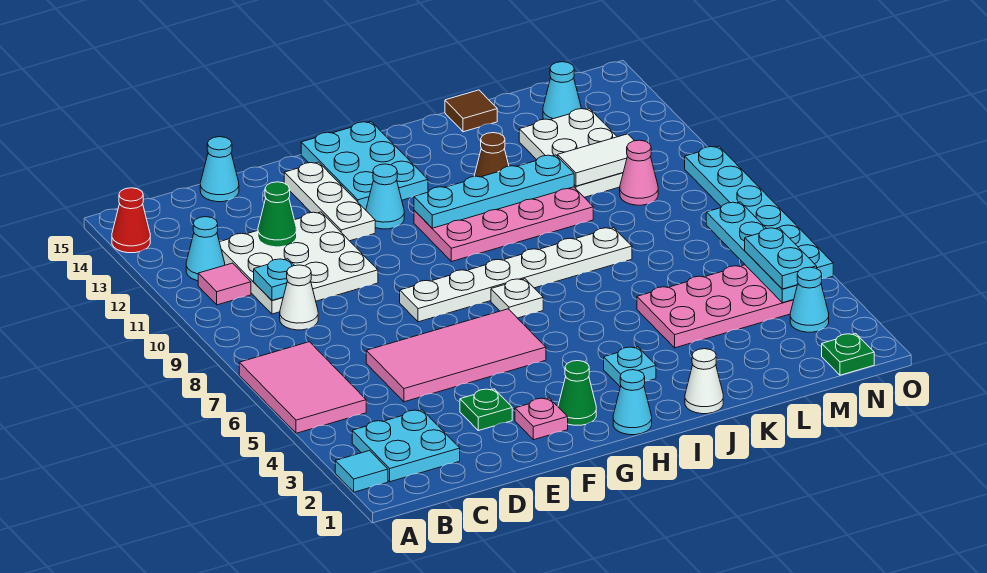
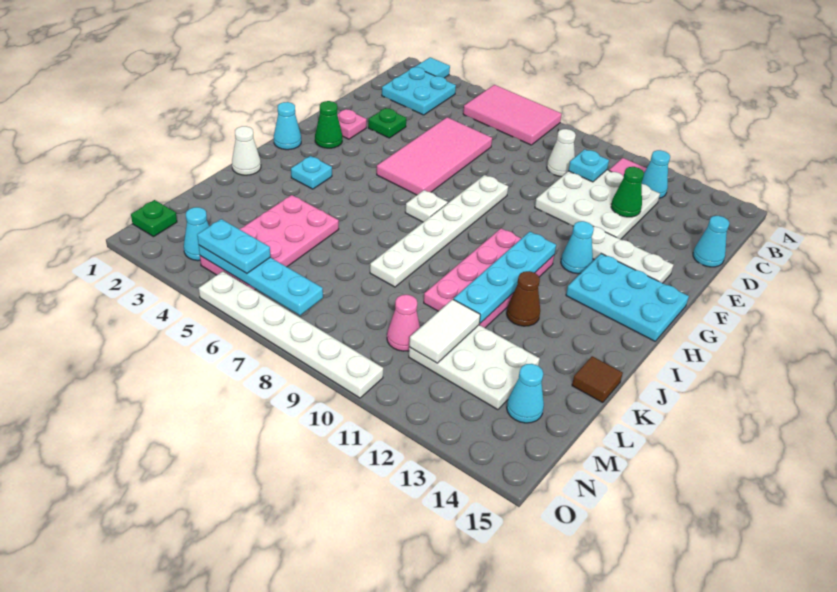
red 1x1 cone [112,188,150,253] -> none
cyan 1x6 plate [685,146,833,279] -> white 1x6 plate [199,271,383,398]

